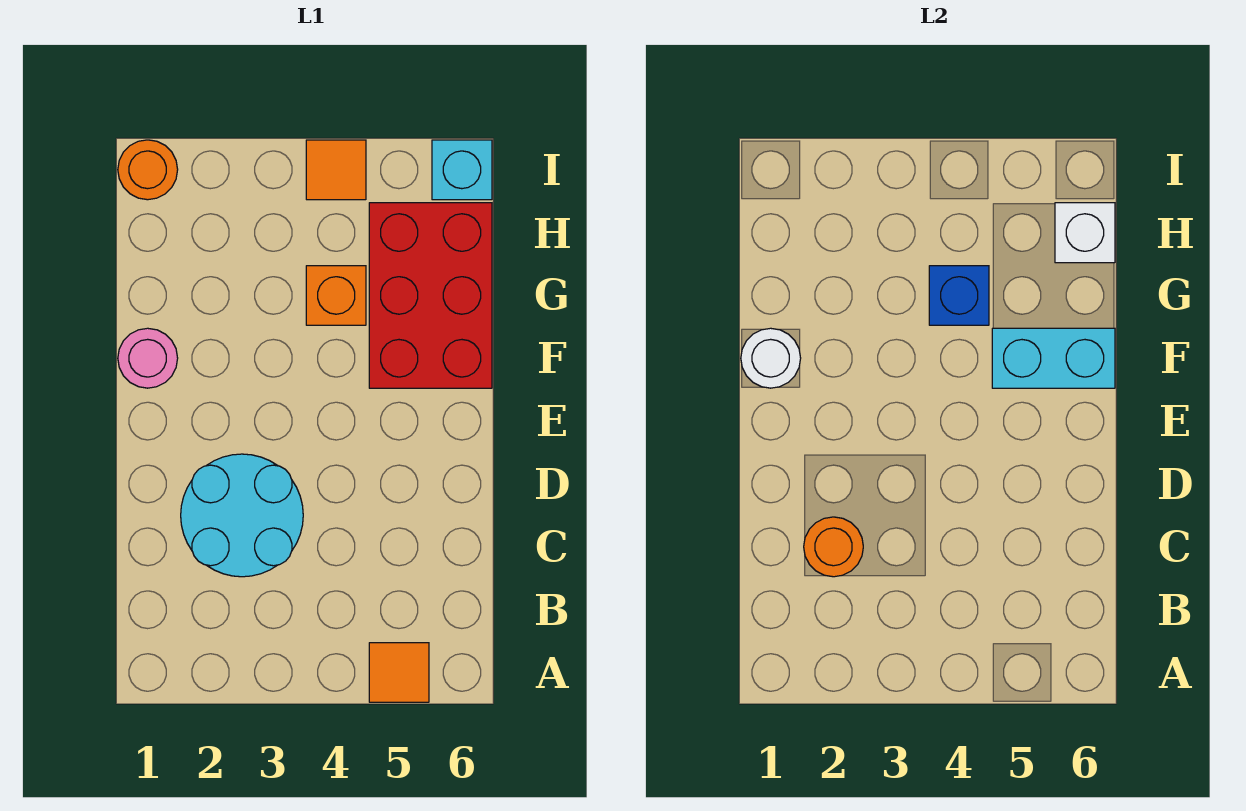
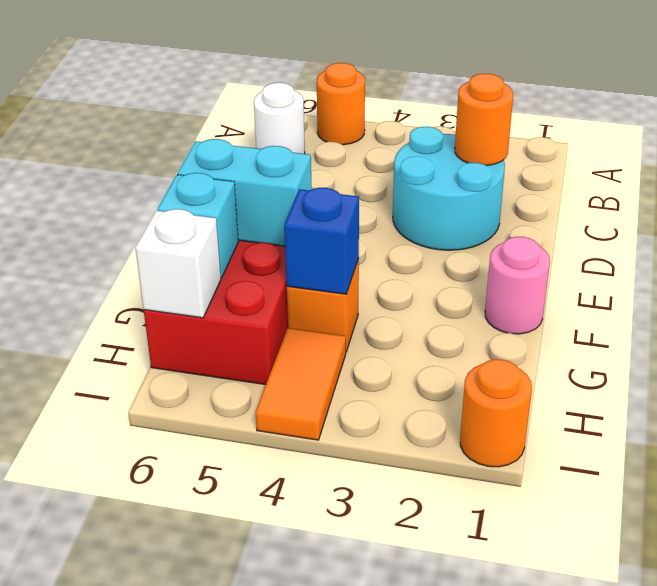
orange 1x1 tile [369,643,429,702] -> orange 1x1 round brick [317,63,365,145]
white 1x1 round brick [741,328,801,388] -> white 1x1 round brick moved to [254,83,305,154]
orange 1x1 tile [306,140,366,200] -> orange 1x2 tile [256,328,346,440]
cyan 1x1 brick [432,140,492,200] -> cyan 1x1 brick moved to [157,173,238,278]

